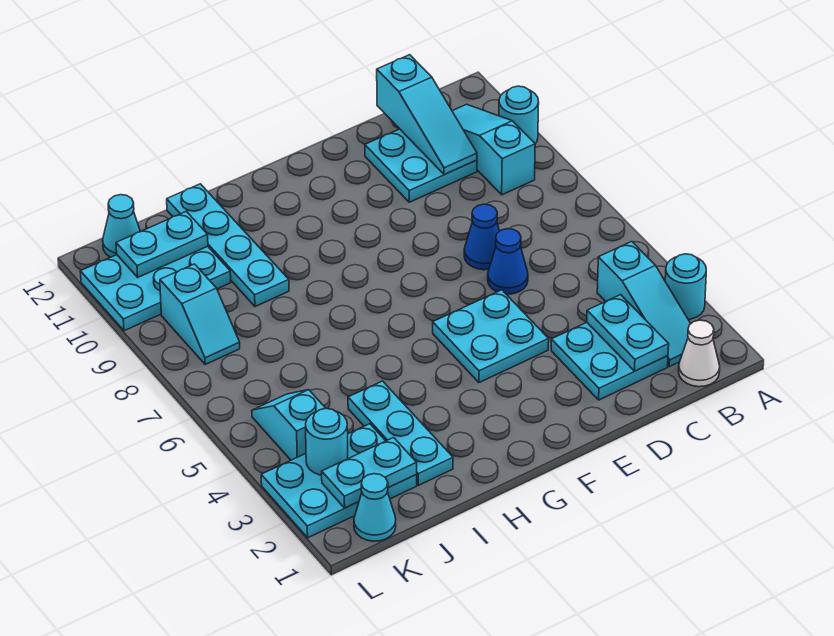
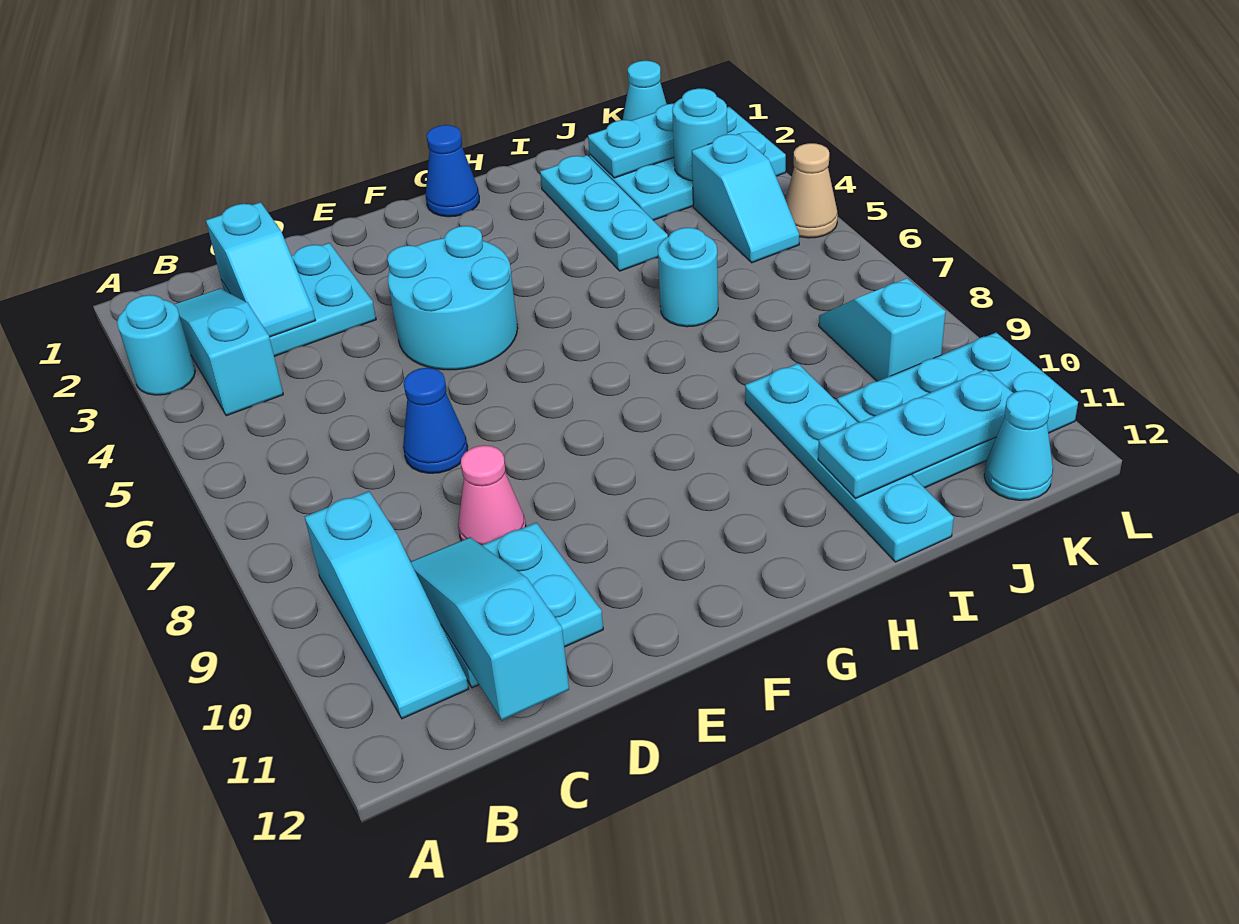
cyan 1x1 round brick [499,86,539,143] -> cyan 1x1 round brick moved to [658,228,718,327]
white 1x1 cone [679,320,720,387] -> none
cyan 1x2 plate [587,295,669,371] -> cyan 1x2 slope [206,202,315,337]
blue 1x1 cone [488,229,528,294] -> blue 1x1 cone moved to [426,125,479,217]
none -> pink 1x1 cone [458,445,526,545]
cyan 2x2 plate [433,290,549,382] -> cyan 2x2 round brick [387,226,518,370]
cyan 1x2 plate [116,211,208,277] -> cyan 1x3 plate [818,369,1013,498]
none -> tan 1x1 cone [786,143,838,238]

